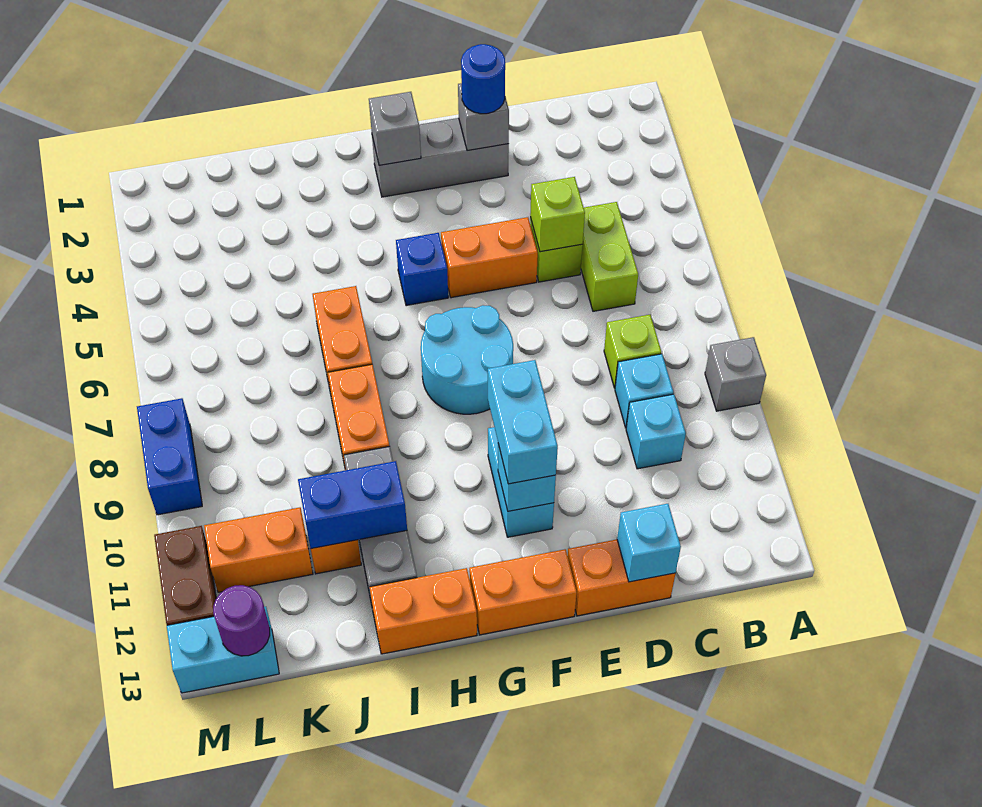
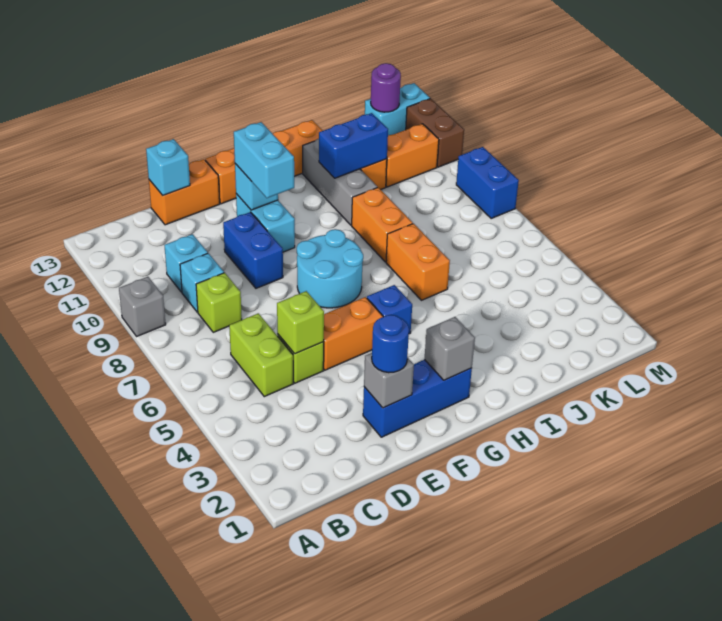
grey 1x3 brick [372,118,509,197] -> blue 1x3 brick [363,360,472,437]
none -> blue 1x2 brick [223,212,283,288]

